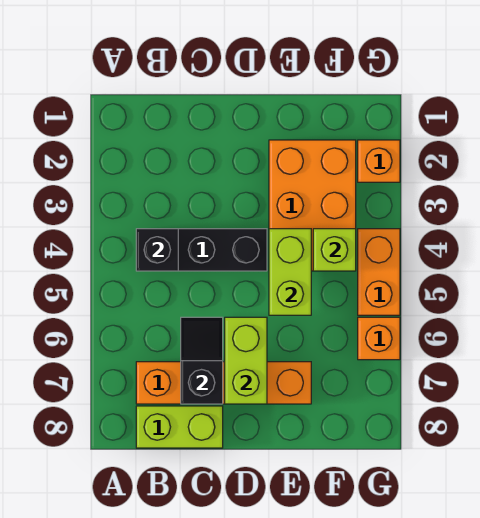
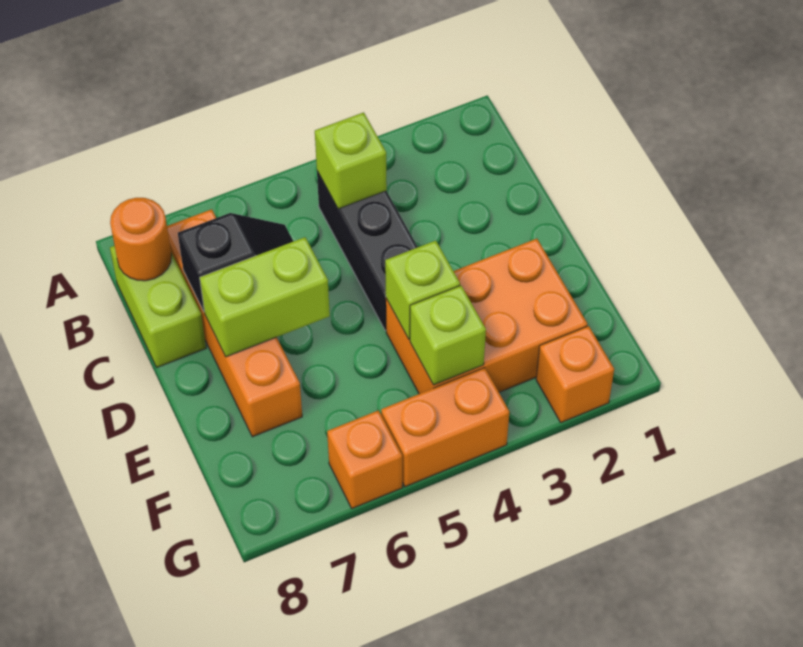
black 1x1 brick [136,229,178,271] -> lime 1x1 brick [315,112,387,209]
none -> orange 1x1 round brick [110,198,172,281]
lime 1x2 brick [269,229,311,315] -> lime 1x1 brick [385,241,460,339]

